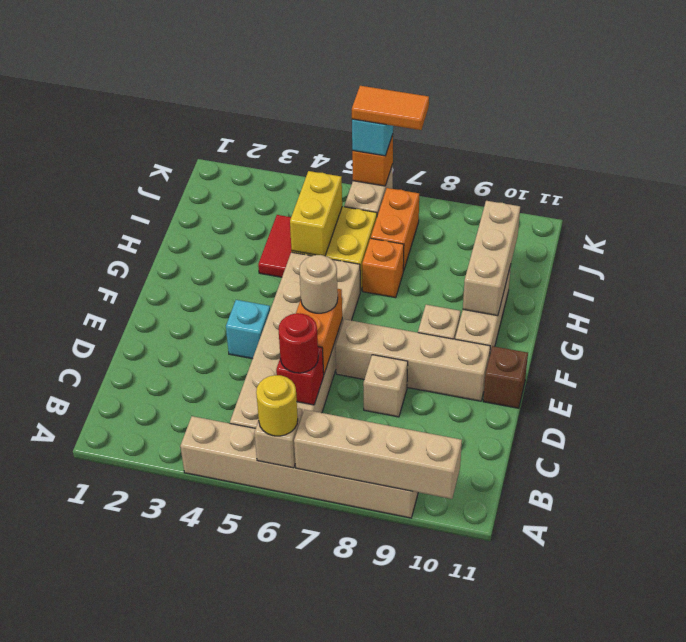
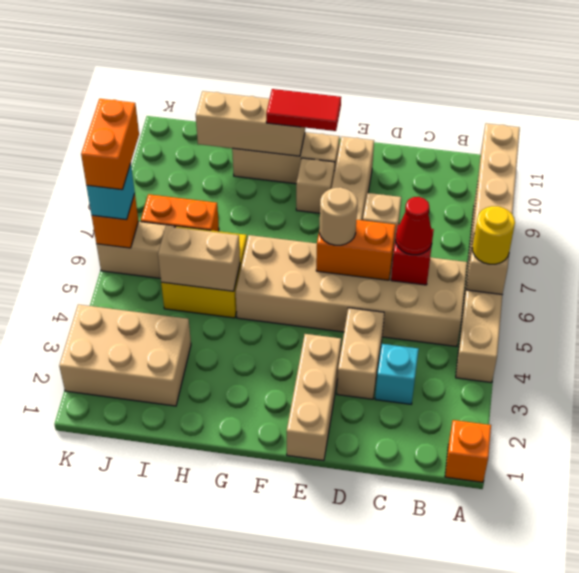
red 1x1 round brick [278,313,318,373] -> red 1x1 cone [396,197,433,255]
none -> tan 1x2 brick [337,308,384,399]
none -> tan 1x3 brick [287,334,341,461]
cyan 1x1 brick [226,300,270,359] -> cyan 1x1 brick moved to [375,344,419,404]
brown 1x1 brick [483,346,528,408] -> none
red 1x2 tile [258,215,292,277] -> red 1x2 tile moved to [266,89,341,131]
yellow 1x2 brick [290,171,342,256] -> tan 1x2 brick [158,226,240,291]
orange 1x1 brick [362,238,404,298] -> orange 1x1 brick moved to [445,420,491,482]
none -> tan 2x3 brick [59,304,191,406]
orange 1x2 tile [352,86,429,130] -> orange 1x2 brick [81,99,139,190]

